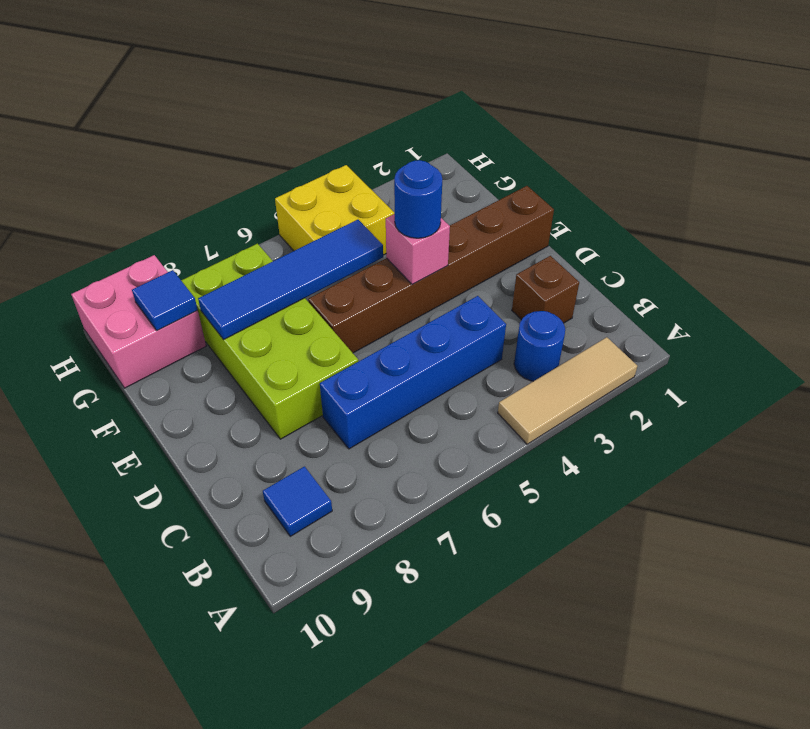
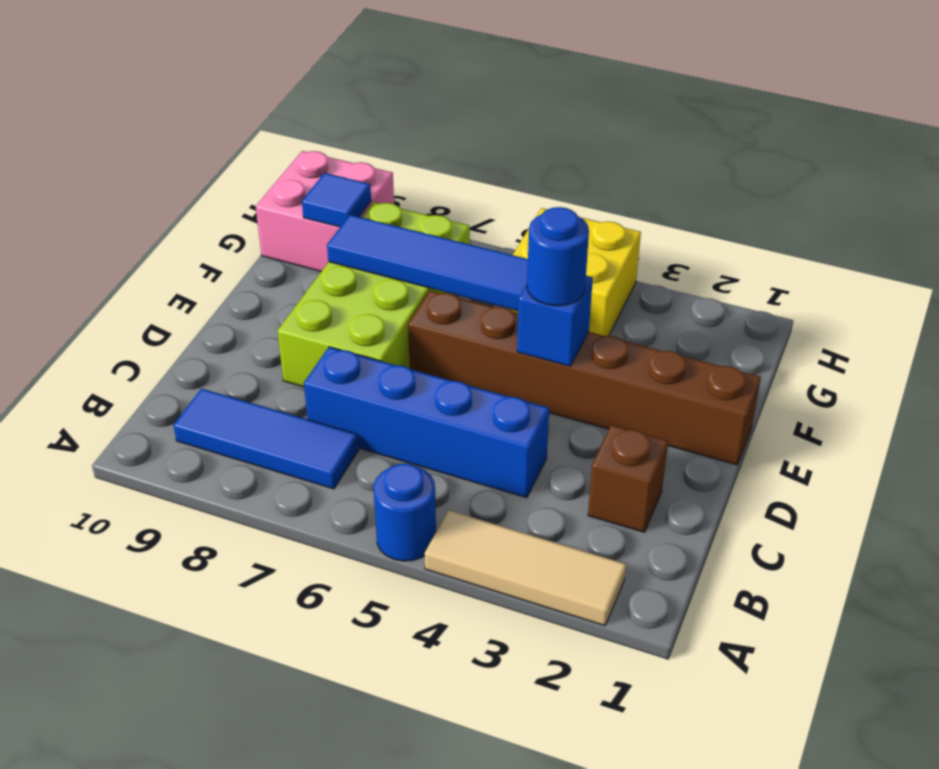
blue 1x1 round brick [514,311,565,381] -> blue 1x1 round brick moved to [373,464,436,561]
blue 1x1 tile [263,467,332,536] -> blue 1x3 tile [174,389,359,489]
pink 1x1 brick [386,214,450,285] -> blue 1x1 brick [517,276,593,366]

